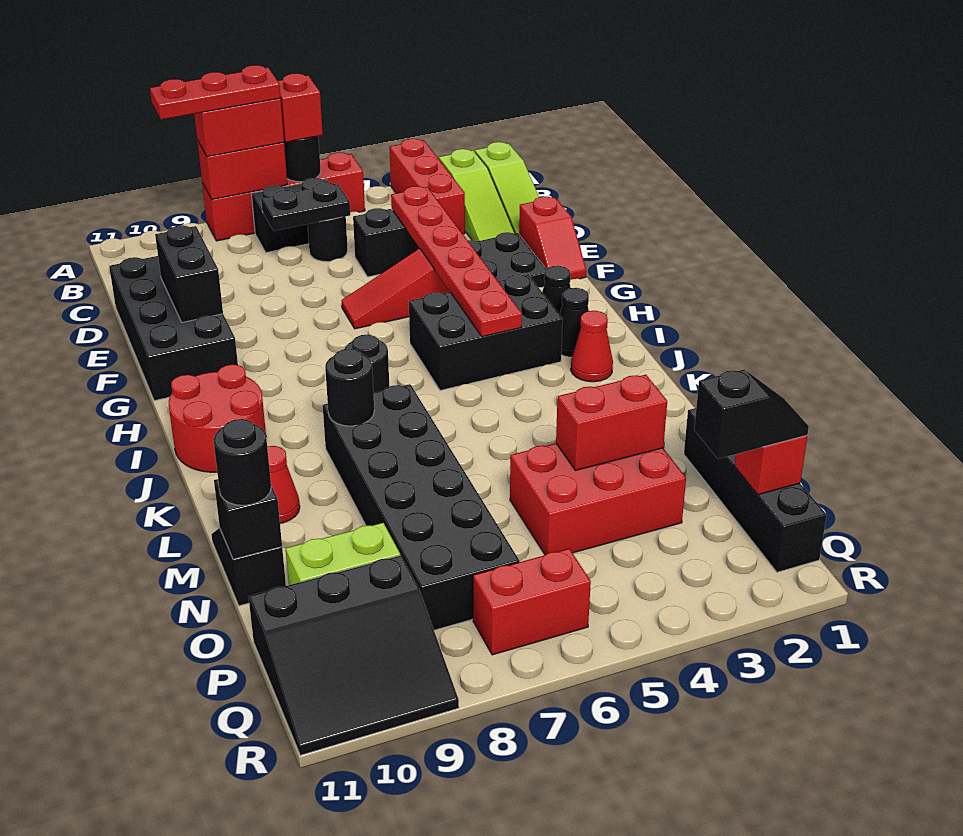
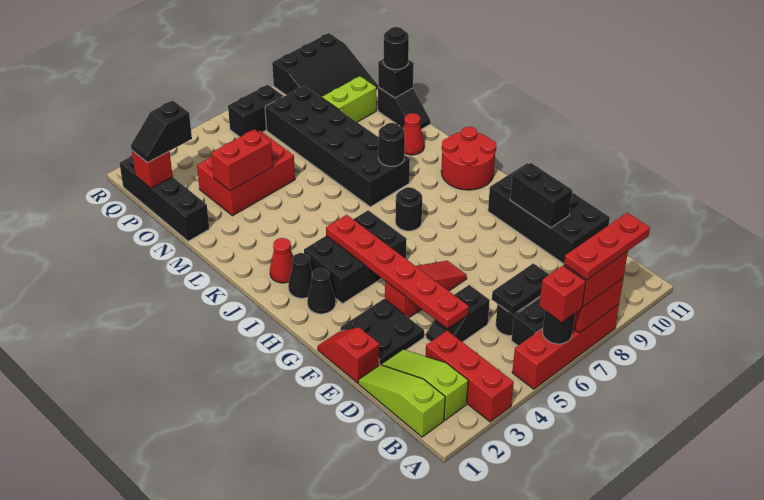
black 3x3 slope [248,555,459,755] -> black 3x3 slope turned to [272,33,378,98]
red 1x2 brick [473,549,591,655] -> black 1x2 brick [228,85,284,137]

